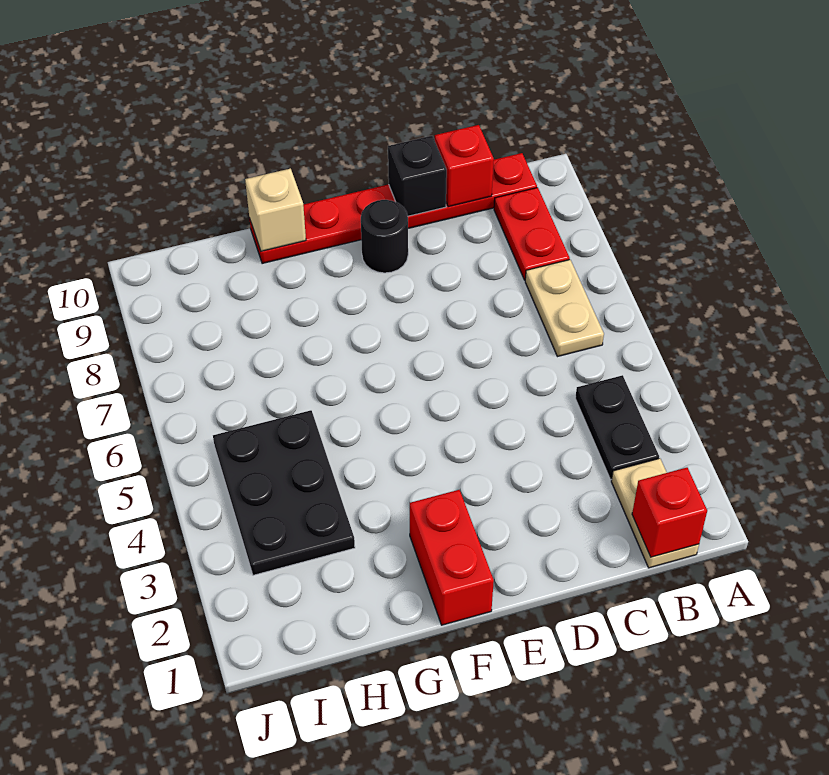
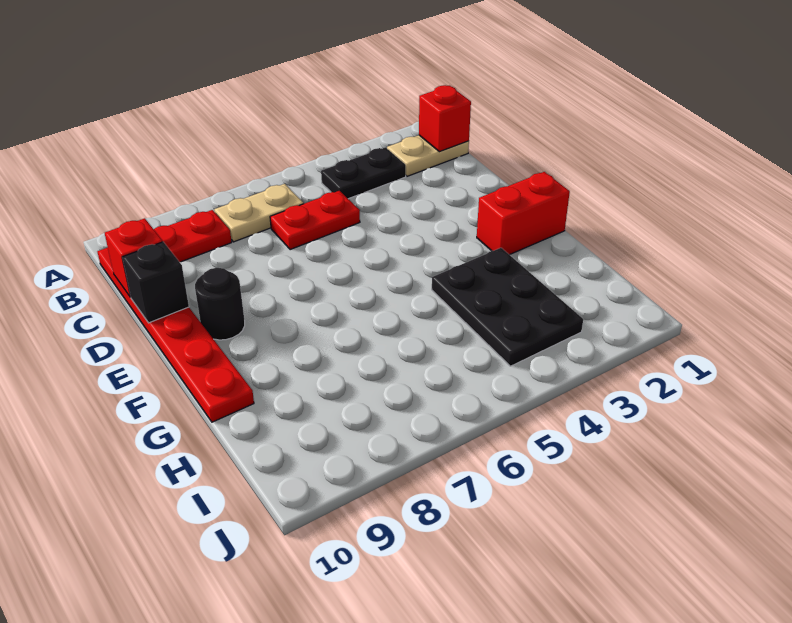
none -> red 1x2 plate [270,191,360,250]
tan 1x1 brick [245,168,306,251] -> none
black 2x3 plate [213,410,355,575] -> black 2x3 plate turned to [432,248,583,366]

